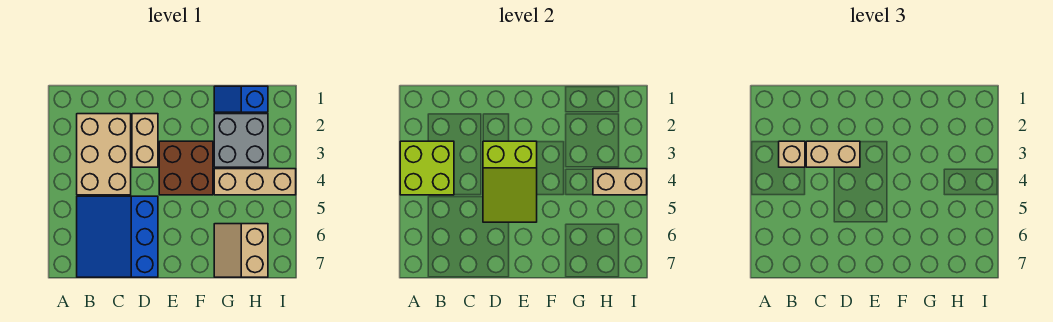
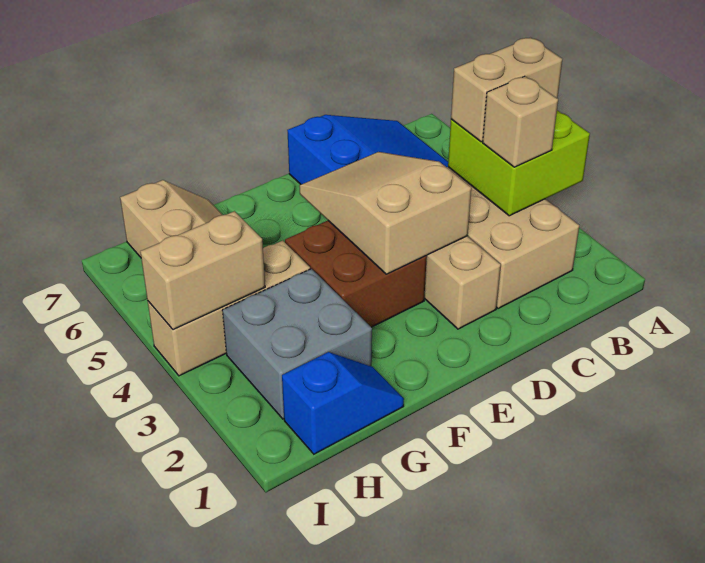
tan 1x2 brick [806,141,860,167] -> tan 1x2 brick moved to [451,38,562,142]
lime 2x3 slope [483,141,537,222] -> tan 2x3 slope [299,152,471,274]

